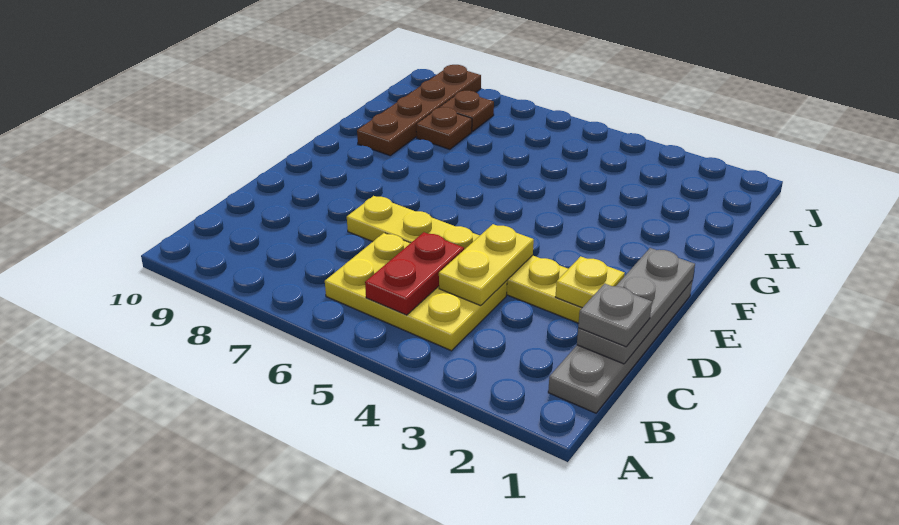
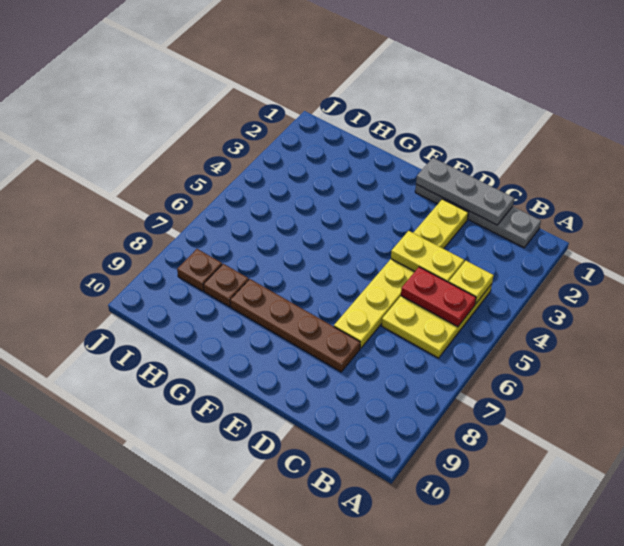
grey 1x1 plate [578,284,652,347] -> none
yellow 1x1 plate [556,256,625,308] -> yellow 1x1 plate moved to [449,261,494,304]
brown 1x4 plate [357,65,481,156] -> brown 1x4 plate moved to [230,279,360,372]

